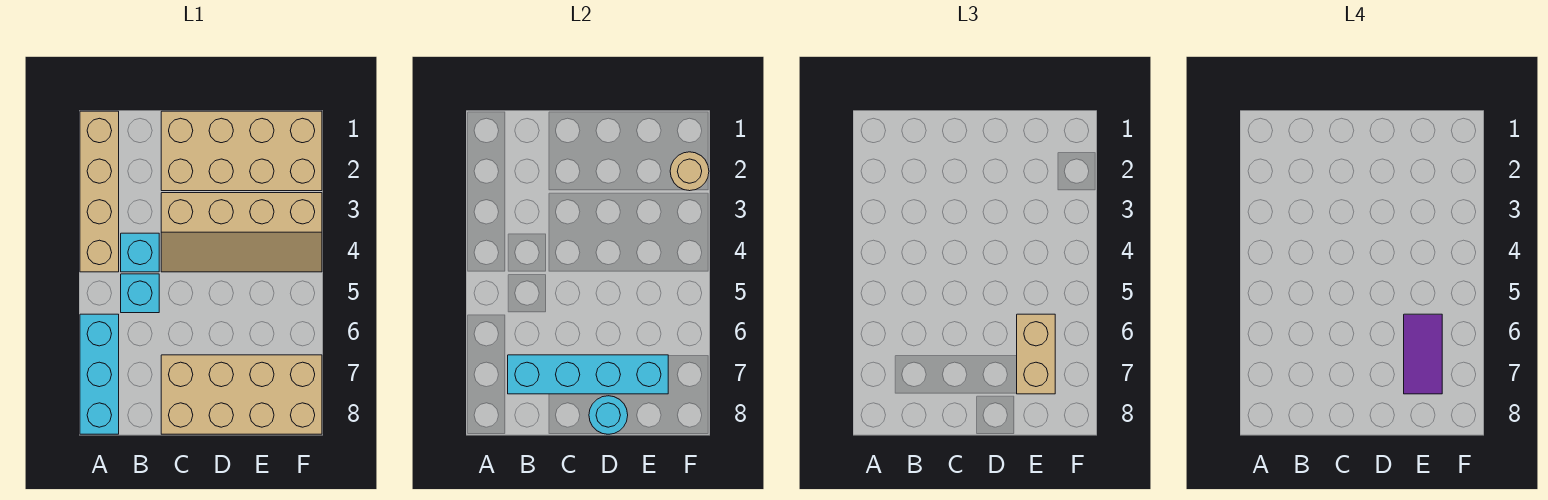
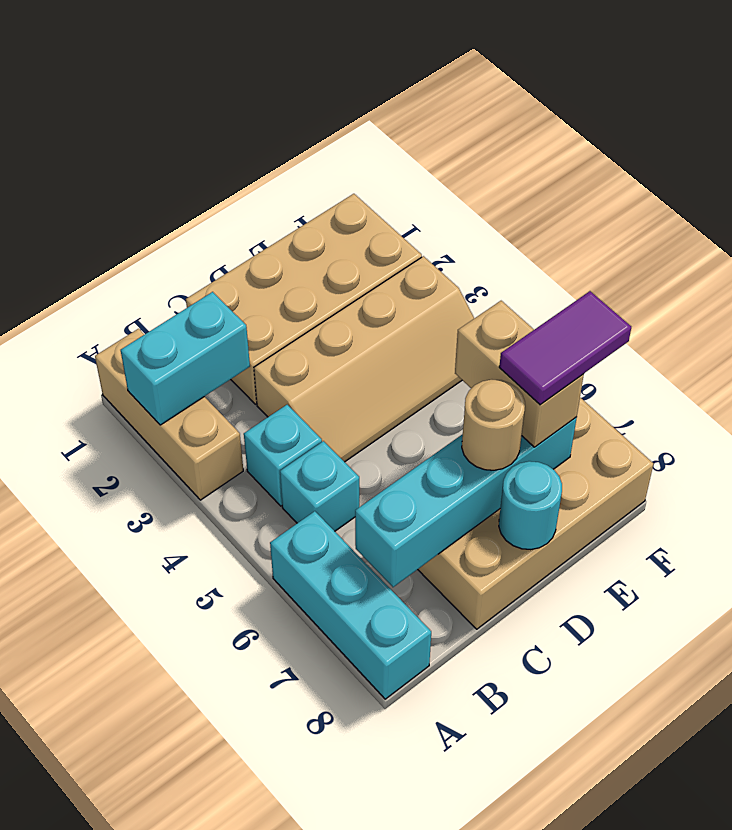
tan 1x4 brick [80,111,119,272] -> tan 1x3 brick [95,329,243,500]
none -> cyan 1x2 brick [121,292,250,425]
purple 1x2 tile [1404,314,1442,394] -> purple 1x2 tile turned to [499,291,631,405]
tan 1x1 round brick [670,152,709,191] -> tan 1x1 round brick moved to [462,380,525,470]

